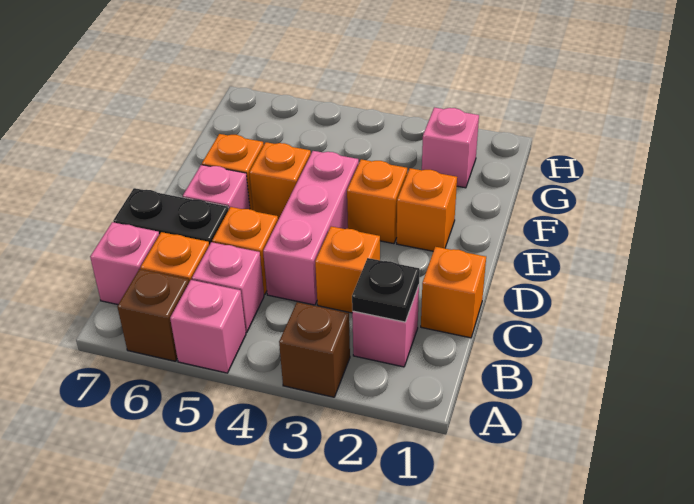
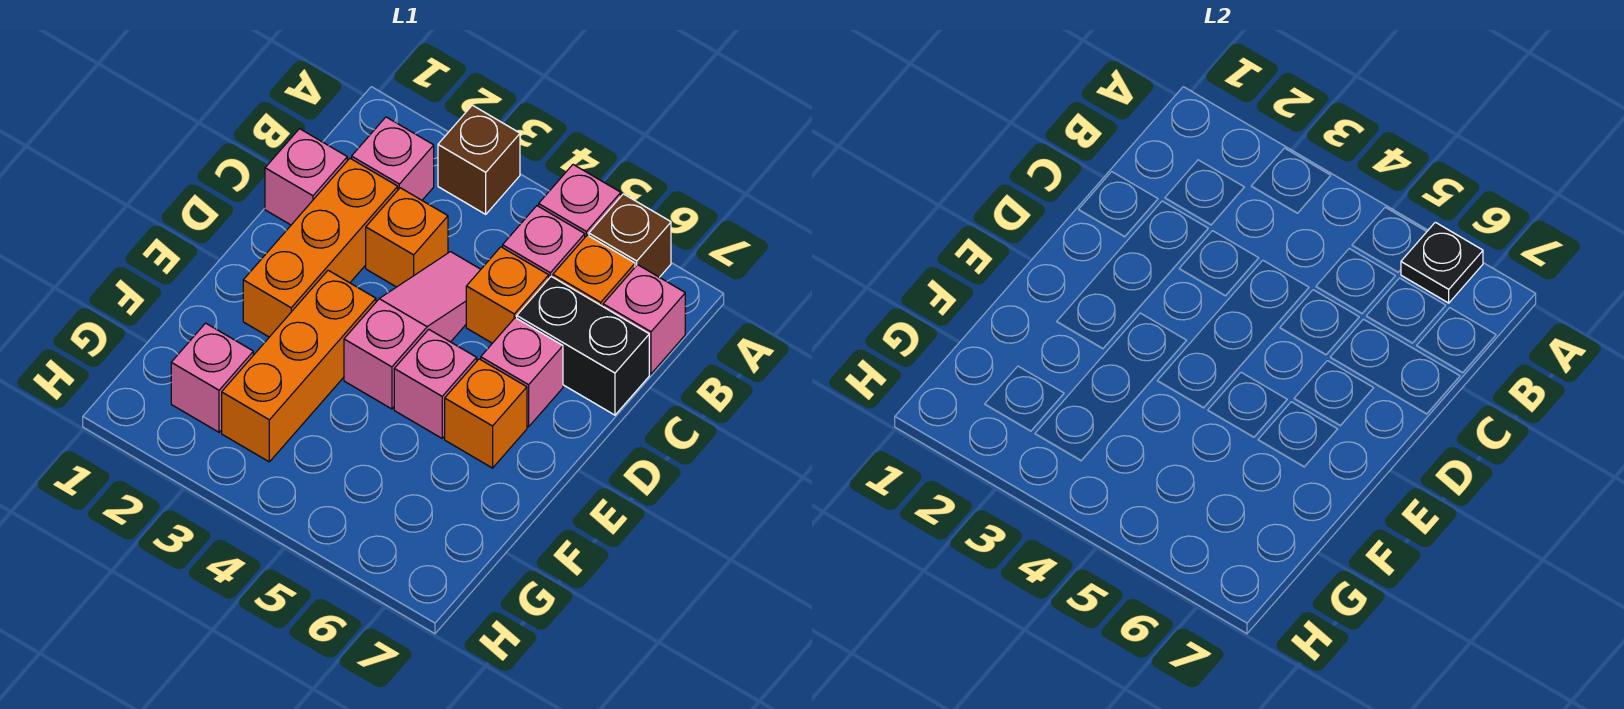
black 1x1 plate [352,258,420,322] -> black 1x1 plate moved to [1401,222,1483,303]
orange 1x1 brick [421,247,486,338] -> pink 1x1 brick [265,129,347,225]
pink 1x3 brick [263,151,359,305] -> pink 1x3 slope [344,252,481,409]
orange 1x1 brick [397,168,457,251] -> orange 1x3 brick [243,158,398,337]
orange 1x1 brick [347,159,407,244] -> orange 1x3 brick [222,270,376,462]
orange 1x1 brick [249,142,311,220] -> pink 1x1 brick [394,329,477,438]

